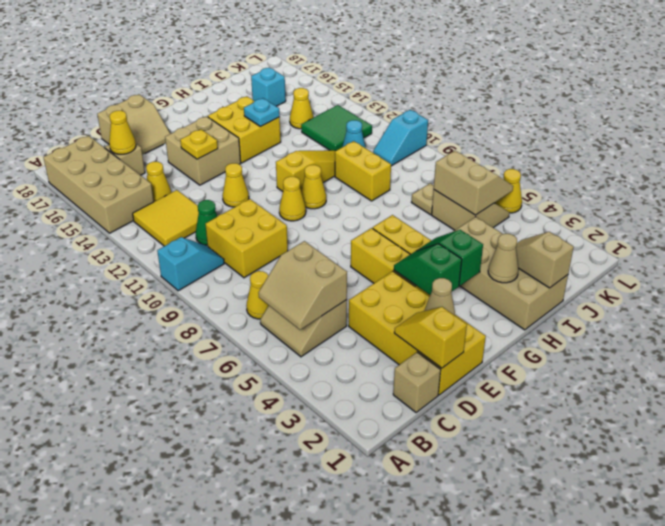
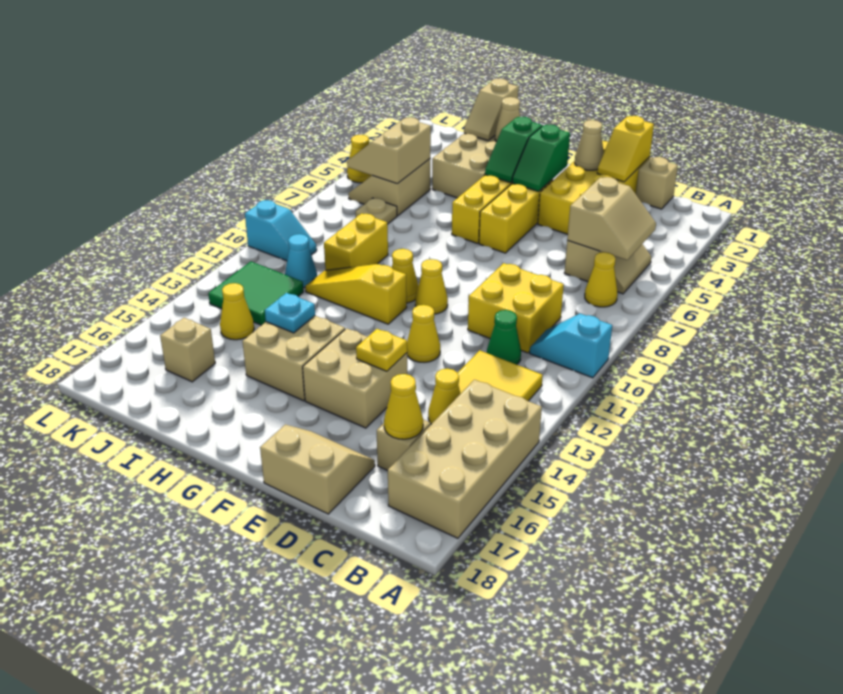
yellow 2x2 brick [208,96,281,163] -> tan 2x2 brick [242,316,345,401]
cyan 1x1 brick [251,67,286,106] -> tan 1x1 brick [160,318,215,382]

